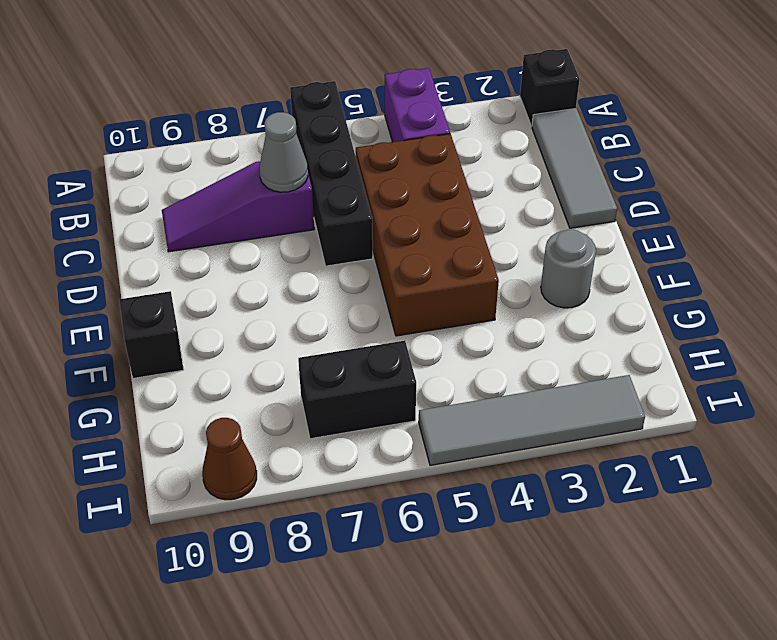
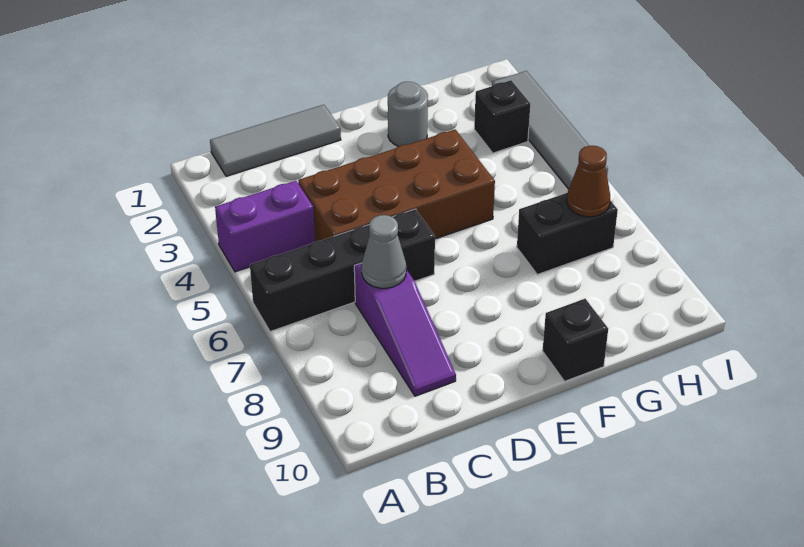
black 1x1 brick [520,49,580,126] -> black 1x1 brick moved to [474,80,530,153]
black 1x2 brick [298,341,416,439] -> black 1x2 brick turned to [517,193,618,274]
brown 1x1 cone [202,418,257,500] -> brown 1x1 cone moved to [567,146,610,217]

